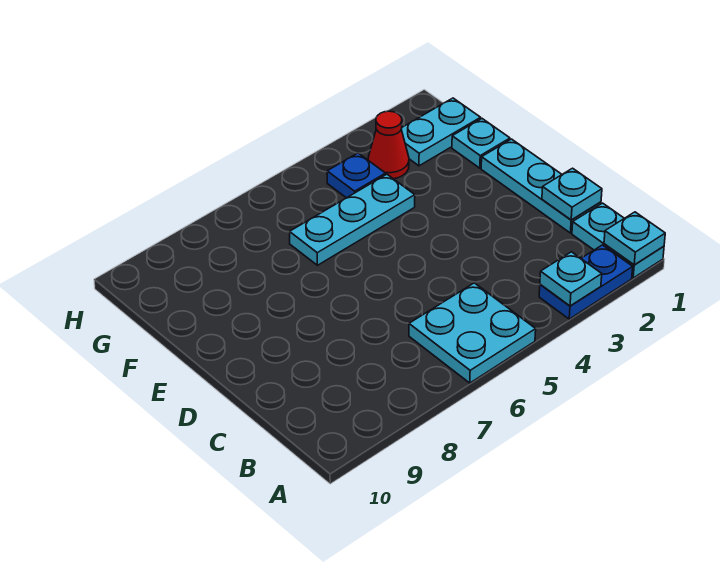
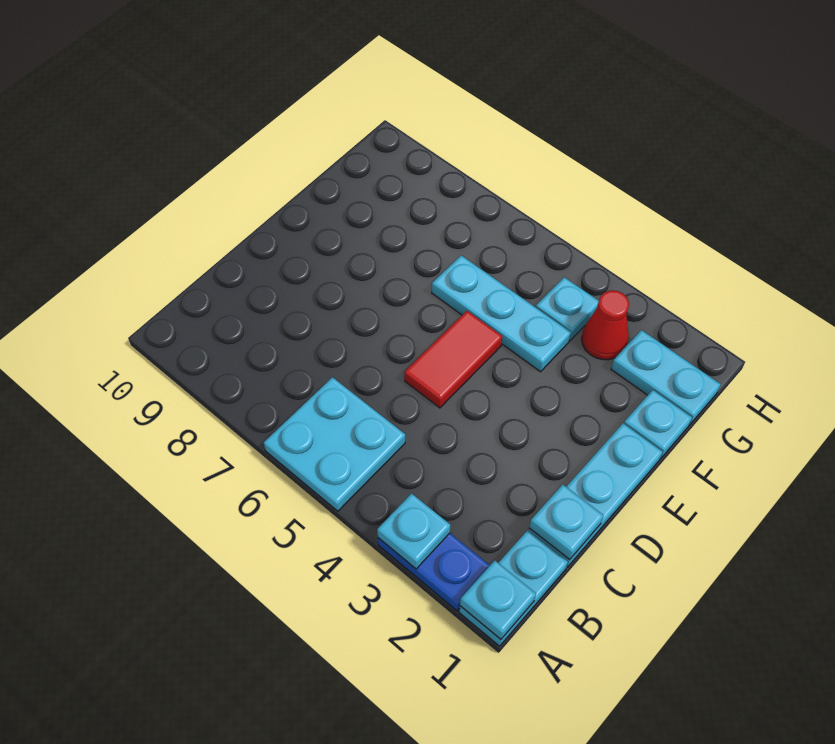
none -> red 1x2 tile [404,311,502,408]
blue 1x1 plate [327,153,386,198] -> cyan 1x1 plate [536,277,599,340]

